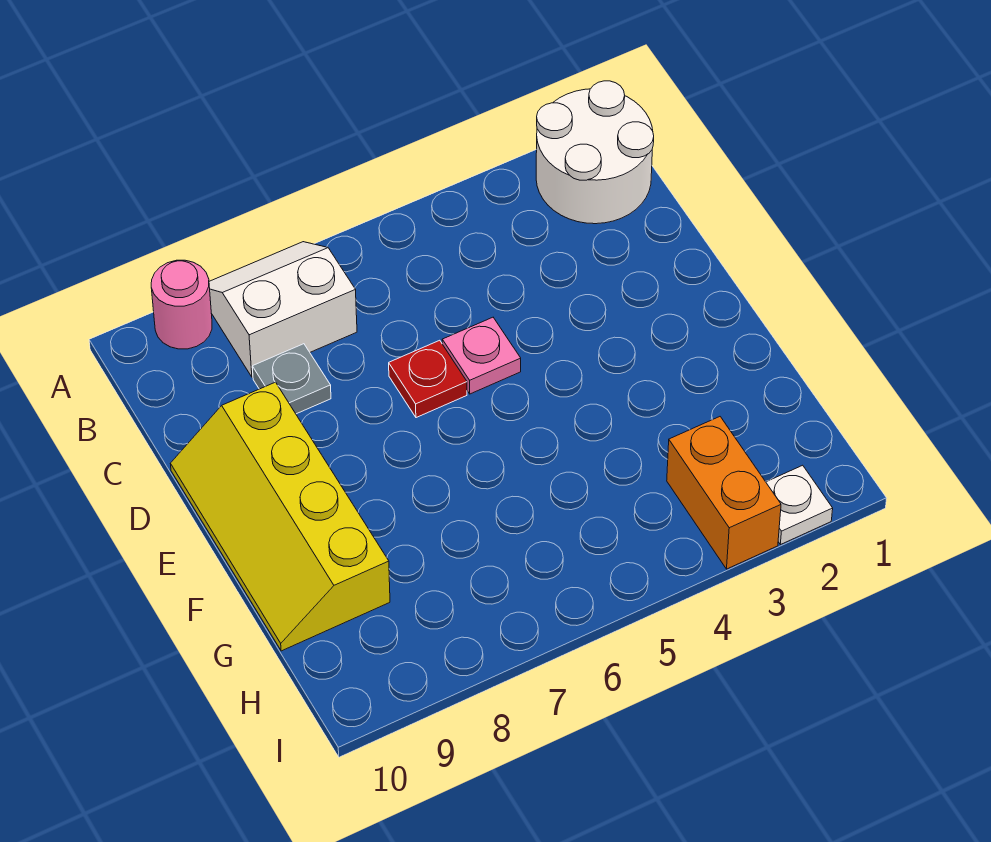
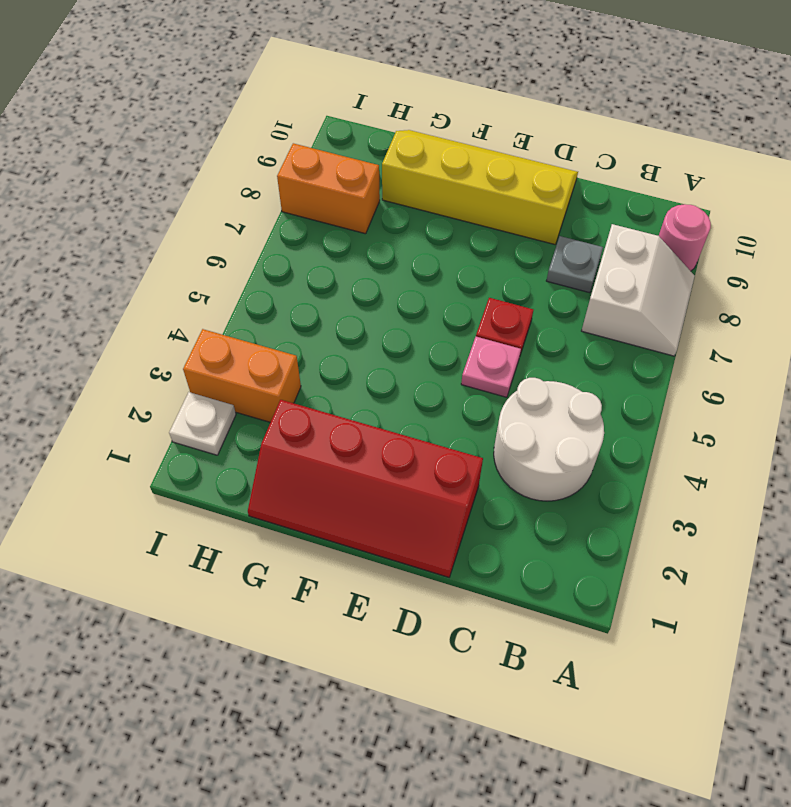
white 2x2 round brick [536,81,654,224] -> white 2x2 round brick moved to [494,378,604,501]
none -> red 2x4 slope [248,400,483,577]
none -> orange 1x2 brick [277,143,380,234]

